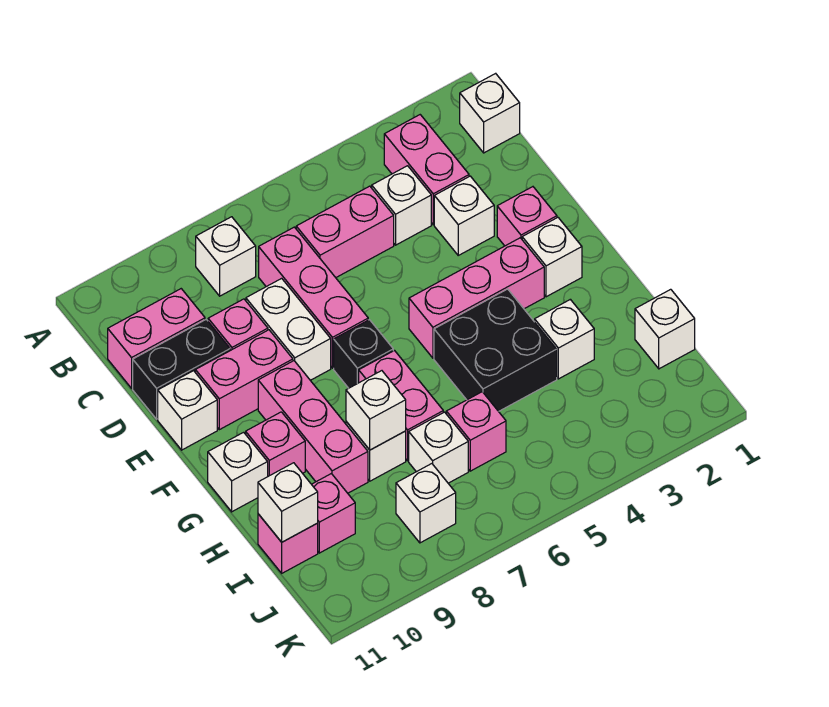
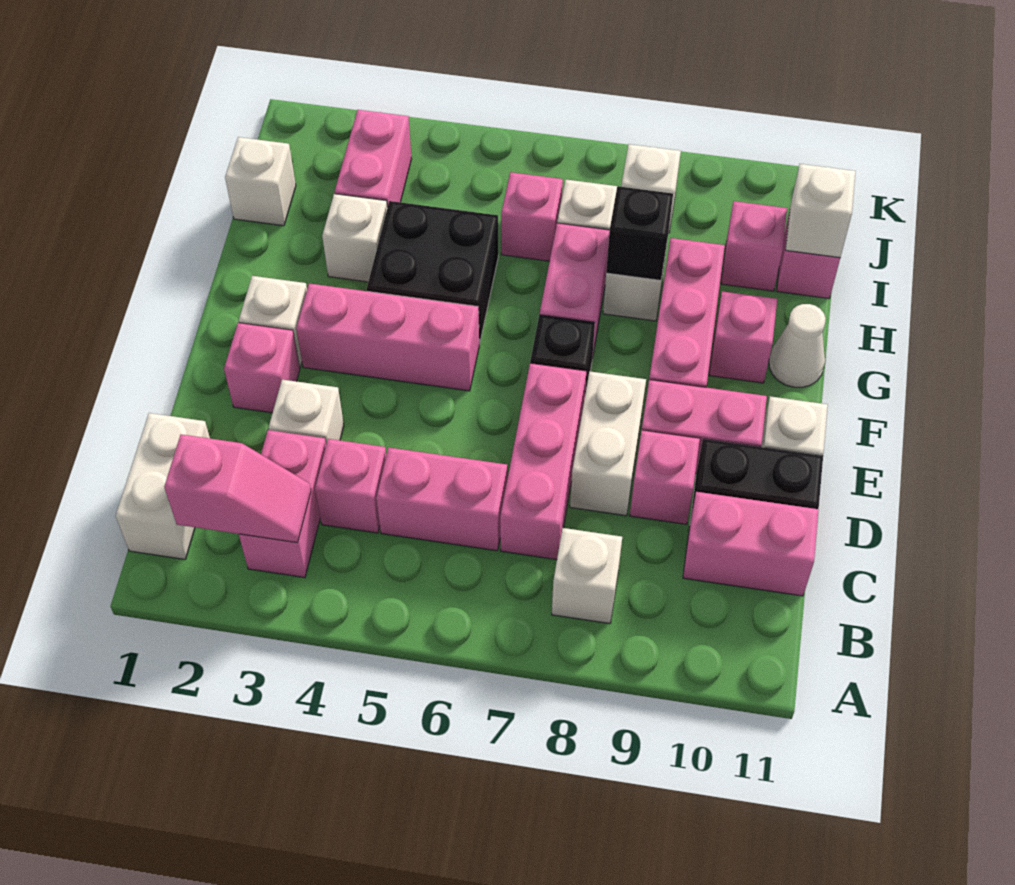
white 1x1 brick [460,73,520,153] -> white 1x2 brick [116,413,210,559]
none -> pink 1x2 slope [164,434,311,543]
white 1x1 brick [372,166,431,245] -> pink 1x1 brick [315,439,386,533]
white 1x1 brick [208,432,268,512] -> white 1x1 cone [769,304,826,387]
white 1x1 brick [346,371,406,450] -> black 1x1 brick [606,186,673,280]
none -> pink 1x2 brick [335,110,411,207]

